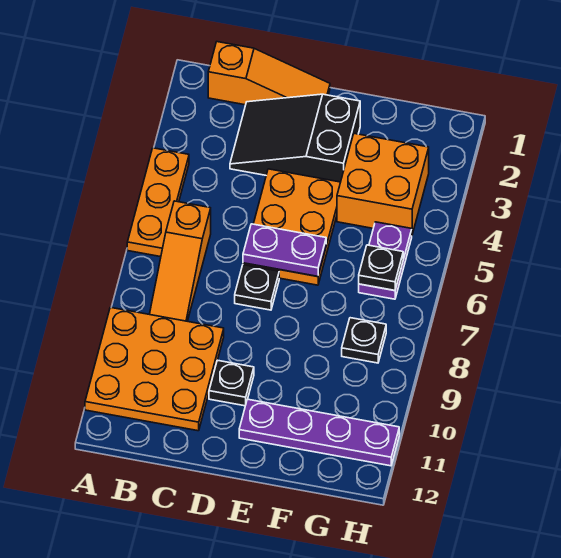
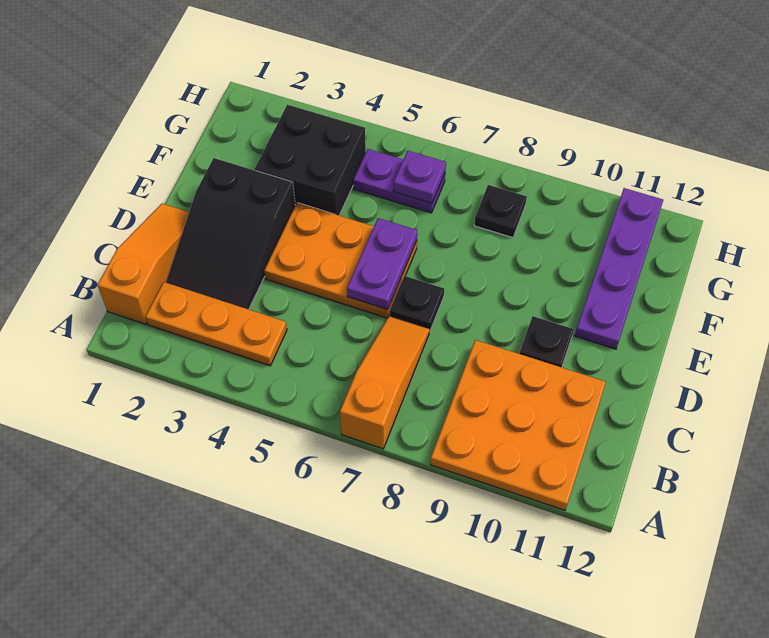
orange 1x3 plate [127,148,189,257] -> orange 1x3 plate moved to [145,282,287,366]
orange 1x3 slope [150,201,211,321] -> orange 1x3 slope turned to [340,316,429,449]
orange 2x2 brick [337,134,429,234] -> black 2x2 brick [255,105,366,215]
black 1x1 plate [359,245,403,290] -> purple 1x1 plate [393,151,446,203]

